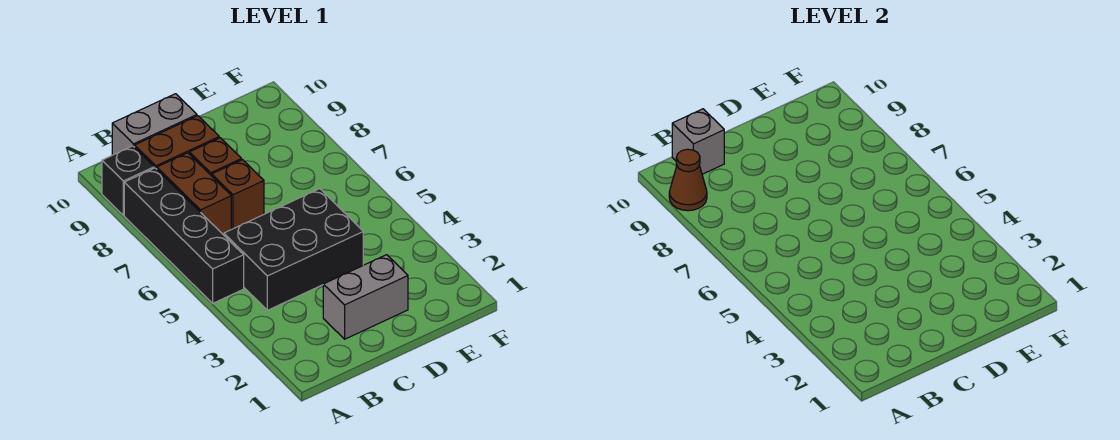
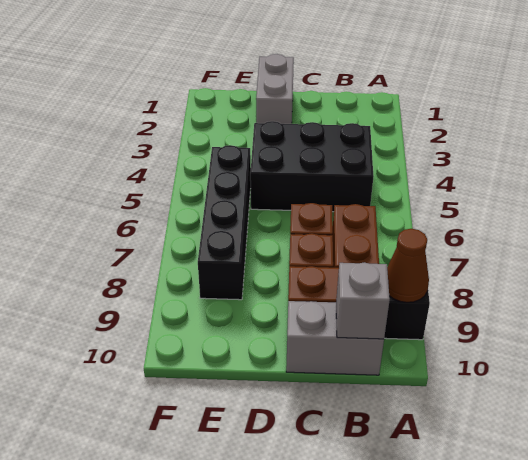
black 1x4 brick [124,168,244,303] -> black 1x4 brick moved to [198,145,251,300]
grey 1x2 brick [323,255,408,339] -> grey 1x2 brick turned to [256,54,294,124]

